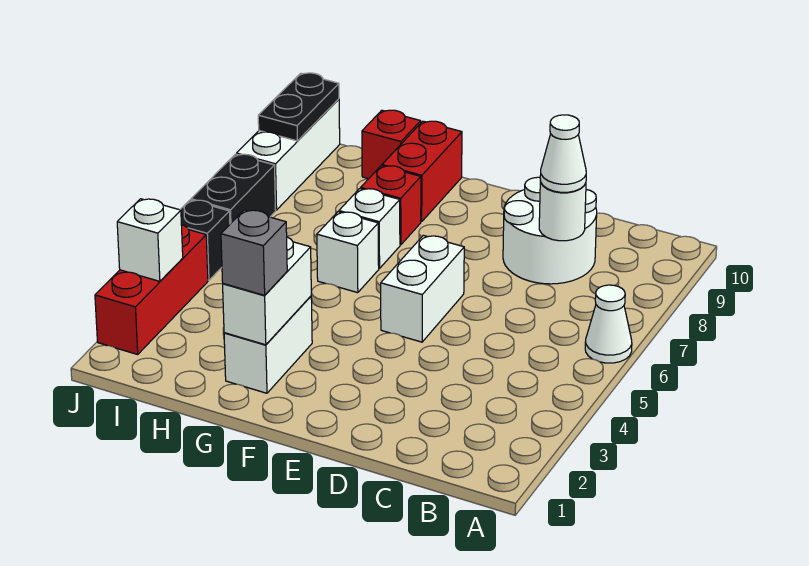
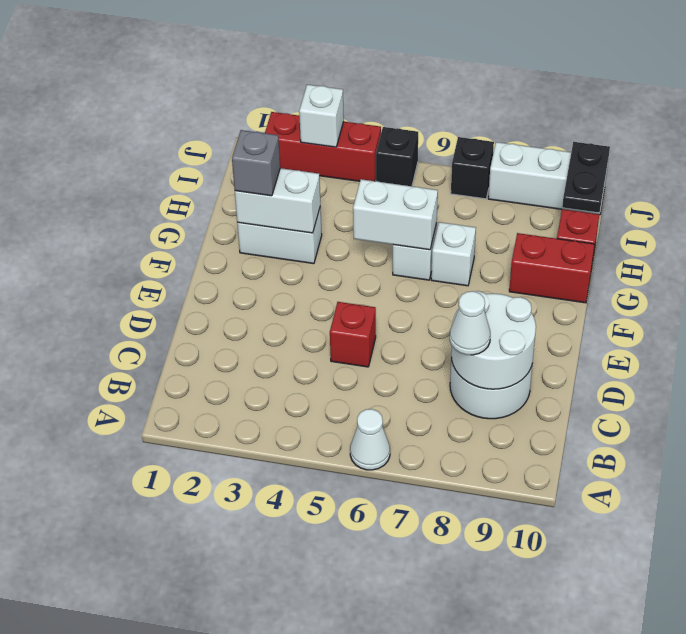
white 1x1 round brick [539,180,586,241] -> white 2x2 round brick [451,291,536,389]
white 1x2 brick [381,235,464,342] -> white 1x2 brick moved to [353,179,438,250]
red 1x1 brick [361,166,421,245] -> red 1x1 brick moved to [330,302,376,367]
black 1x2 brick [191,154,276,224] -> black 1x1 brick [451,137,494,199]
black 1x2 plate [258,73,339,141] -> black 1x2 plate turned to [562,142,610,212]

